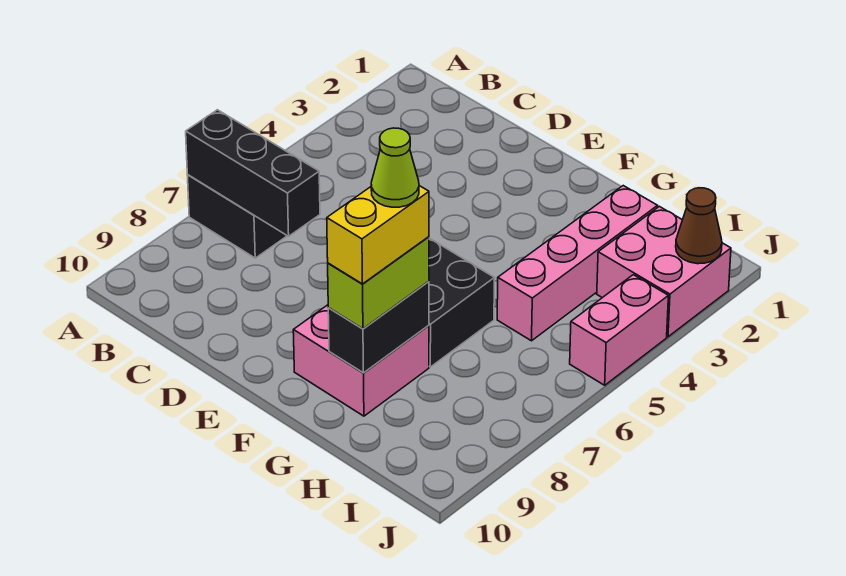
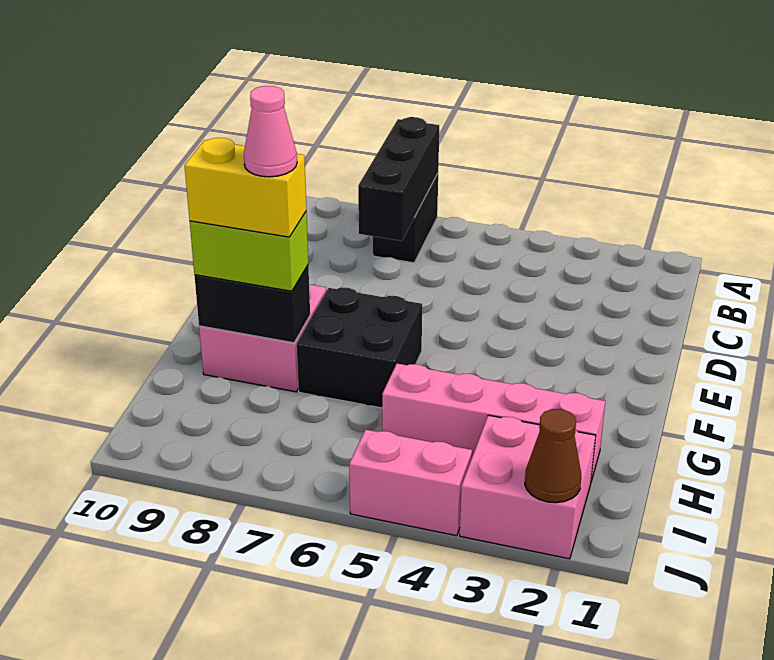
lime 1x1 cone [371,128,419,207] -> pink 1x1 cone [244,86,297,177]

